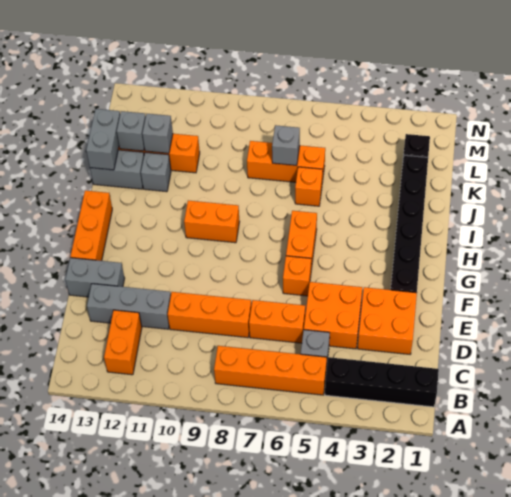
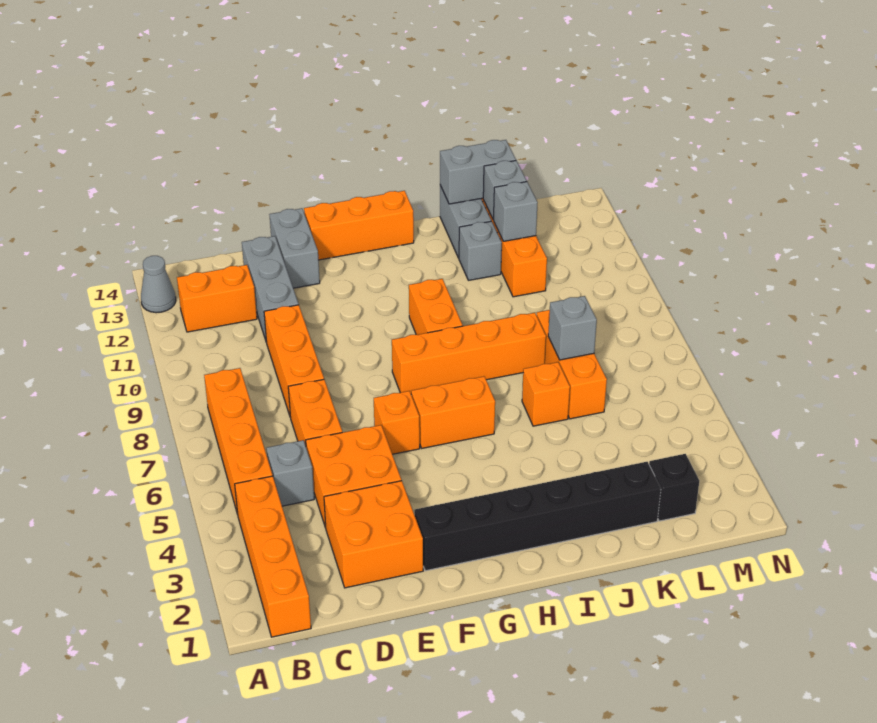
none -> grey 1x1 cone [141,256,176,313]
black 1x4 brick [325,357,439,407] -> orange 1x4 brick [235,476,311,637]
none -> orange 1x4 brick [392,313,546,393]

